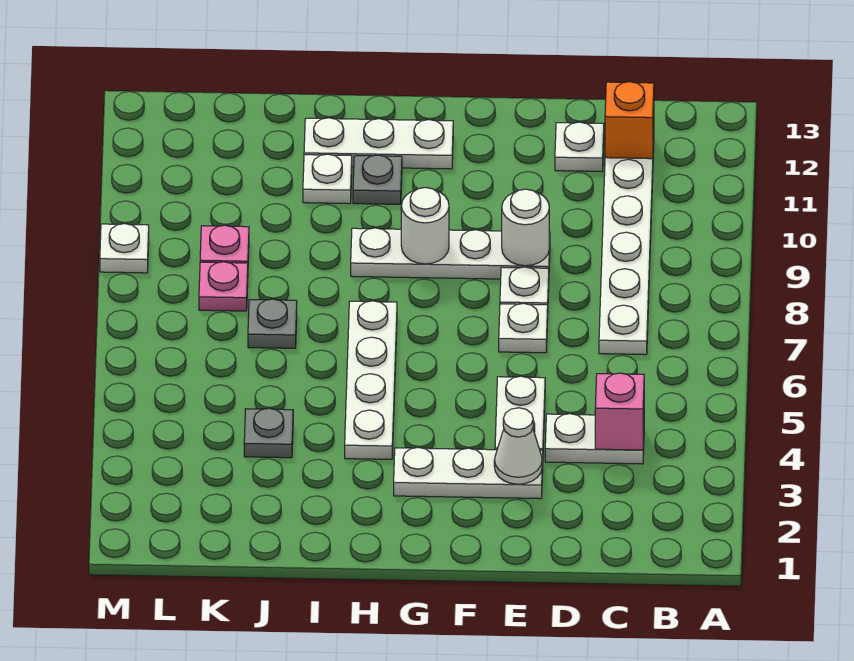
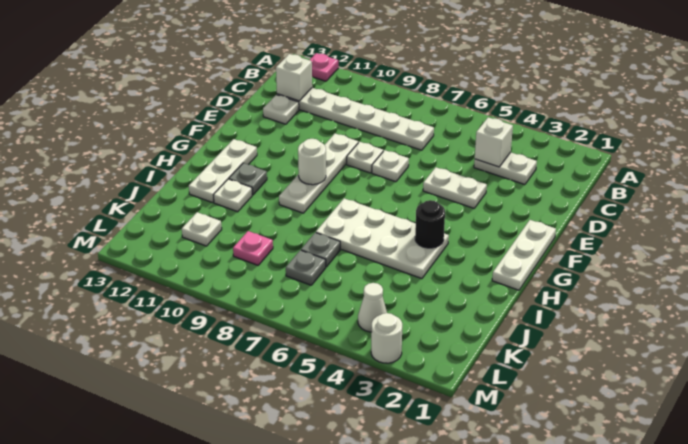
white 1x2 plate [545,414,644,464] -> white 1x2 plate turned to [474,152,537,185]
pink 1x1 brick [595,373,644,450] -> white 1x1 brick [475,117,513,167]
orange 1x1 brick [605,82,654,159] -> white 1x1 brick [276,54,312,101]
white 1x3 plate [394,447,543,499] -> white 1x3 plate moved to [492,220,556,290]
white 1x1 cone [494,408,542,484] -> white 1x1 cone moved to [358,283,387,332]
white 1x1 round brick [502,189,549,266] -> white 1x1 round brick moved to [371,313,402,363]
white 1x4 plate [345,301,397,459] -> white 2x4 plate [316,198,449,279]
none -> black 1x1 round brick [415,200,445,248]
grey 1x1 plate [244,408,293,458] -> grey 1x1 plate moved to [286,250,326,285]
pink 1x1 plate [199,262,248,311] -> pink 1x1 plate moved to [310,53,338,81]
white 1x1 plate [100,224,149,273] -> white 1x1 plate moved to [182,212,222,246]

